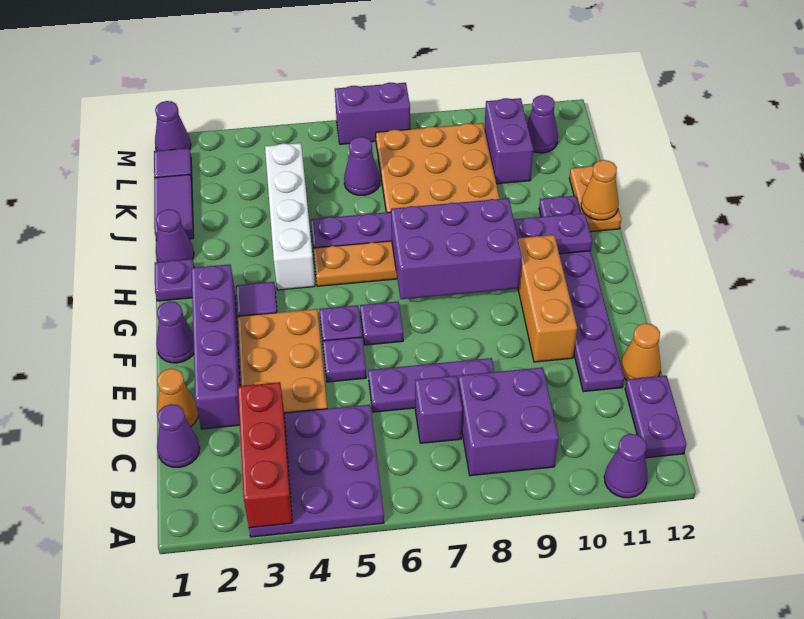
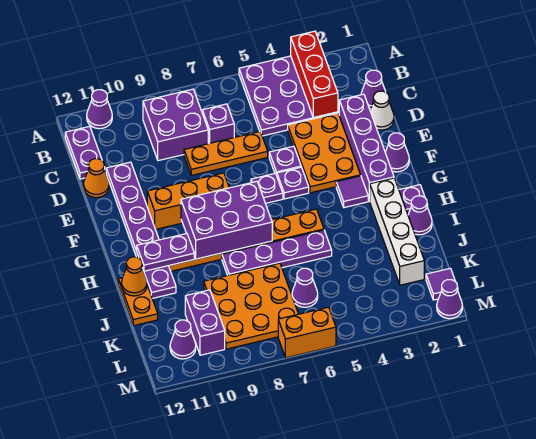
orange 1x1 cone [157,369,198,427] -> white 1x1 cone [370,91,394,130]
purple 1x3 plate [368,358,494,412] -> orange 1x3 plate [184,132,268,175]
orange 1x3 brick [518,235,577,362] -> orange 1x3 brick turned to [147,173,229,229]
white 1x4 brick [265,143,315,290] -> white 1x4 brick moved to [370,178,424,285]
purple 1x2 tile [154,175,194,241] -> none
purple 1x2 brick [335,82,410,144] -> orange 1x2 brick [278,307,336,358]

